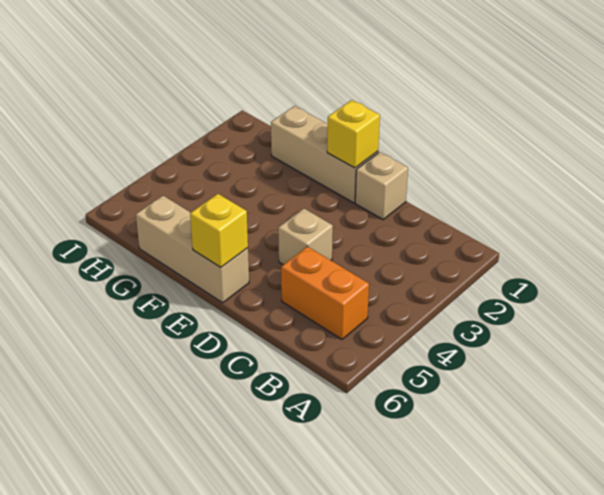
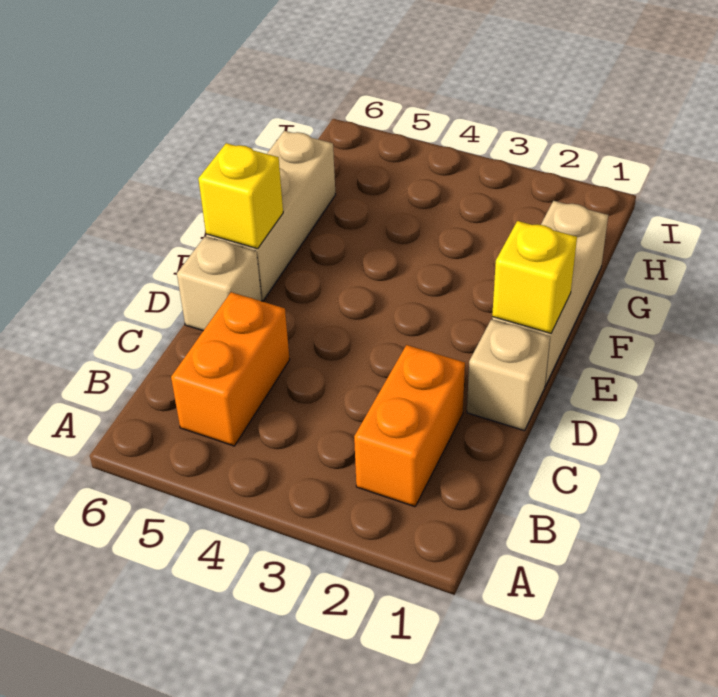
none -> orange 1x2 brick [354,345,465,507]
tan 1x1 brick [278,209,333,265] -> tan 1x1 brick moved to [177,237,262,331]

